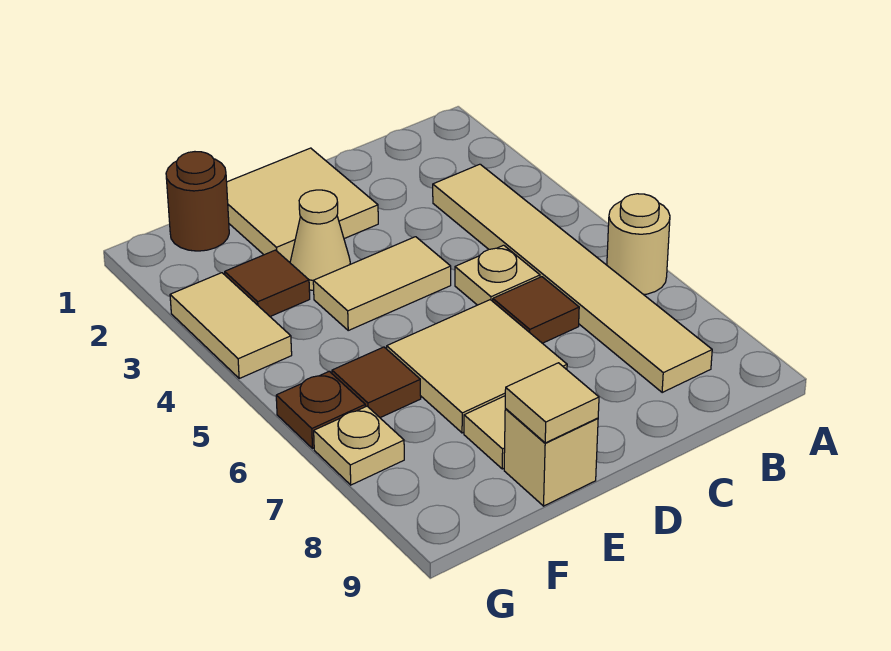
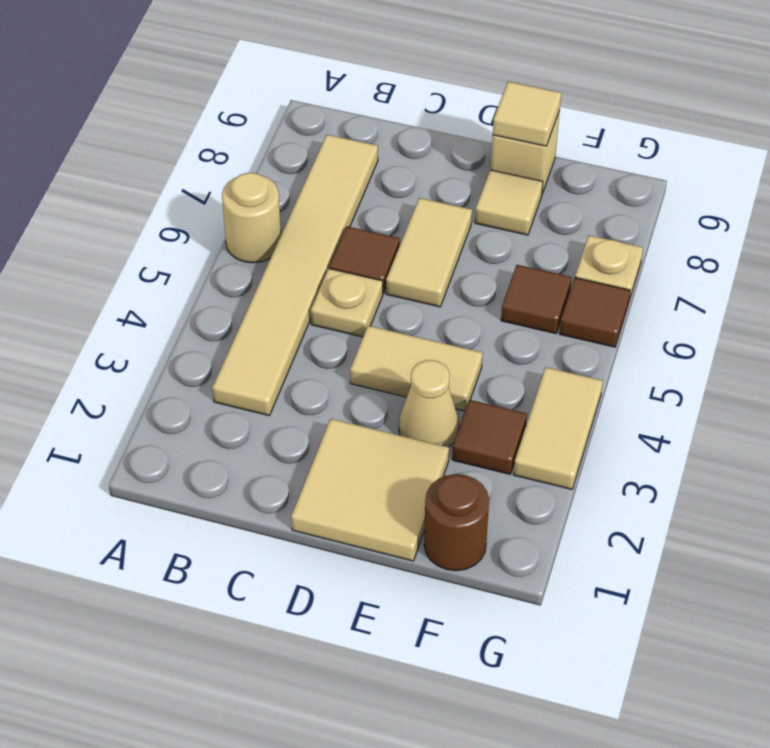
tan 2x2 tile [387,300,567,433] -> tan 1x2 tile [386,198,472,307]
brown 1x1 plate [276,371,365,448] -> brown 1x1 tile [559,278,630,347]

